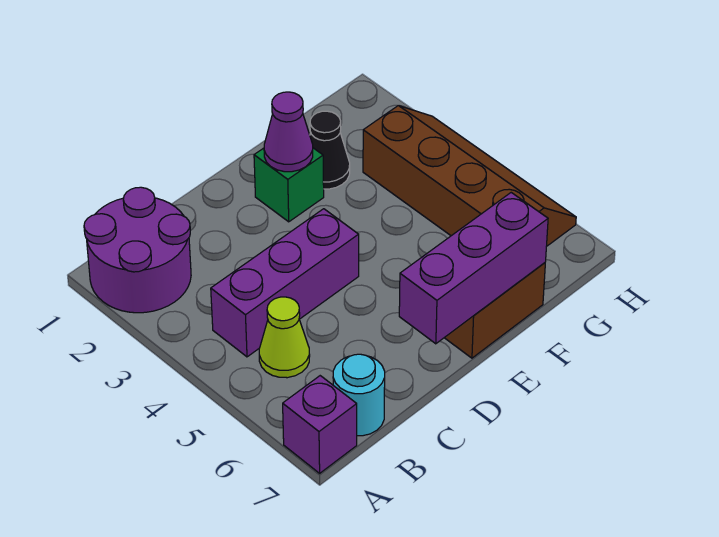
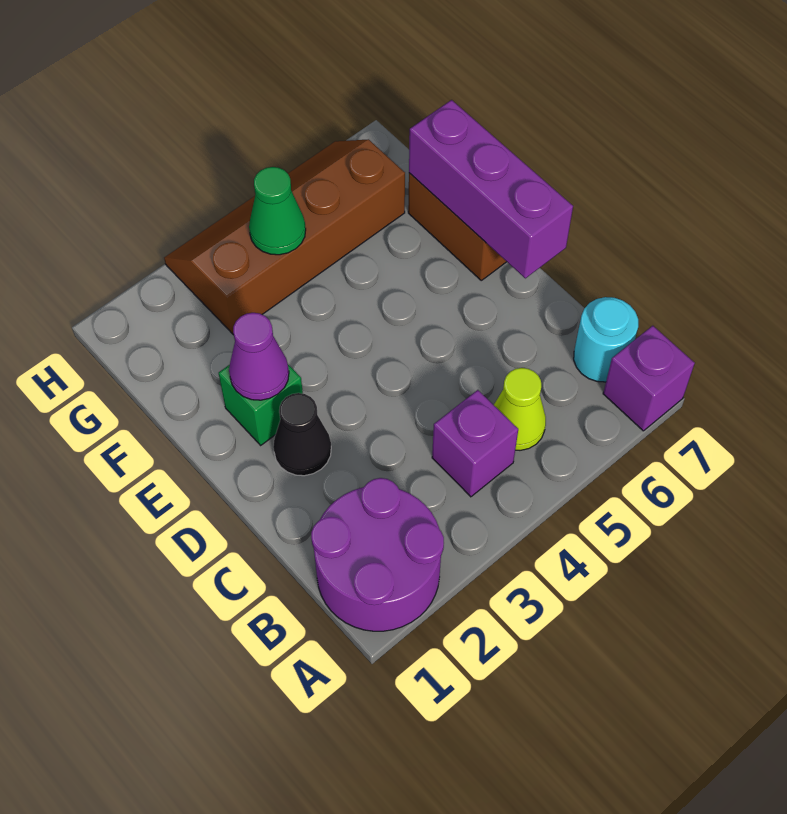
purple 1x3 brick [211,209,359,357] -> purple 1x1 brick [432,390,518,497]
black 1x1 cone [310,111,350,189] -> black 1x1 cone moved to [273,393,331,476]
none -> green 1x1 cone [249,167,306,255]

